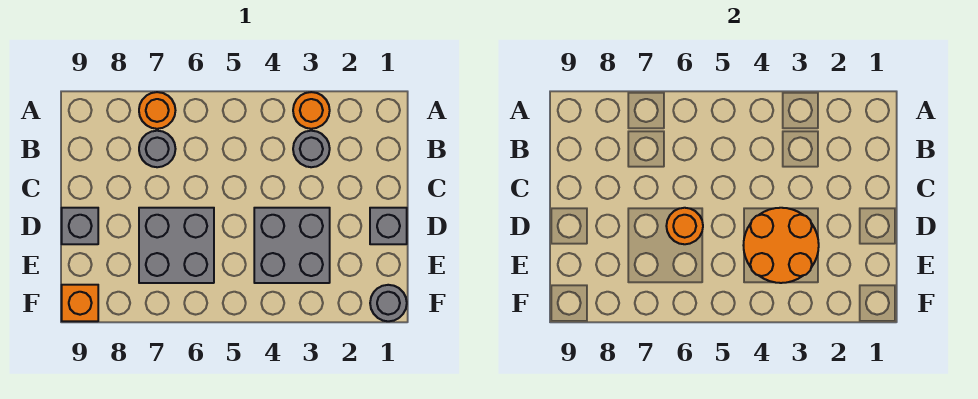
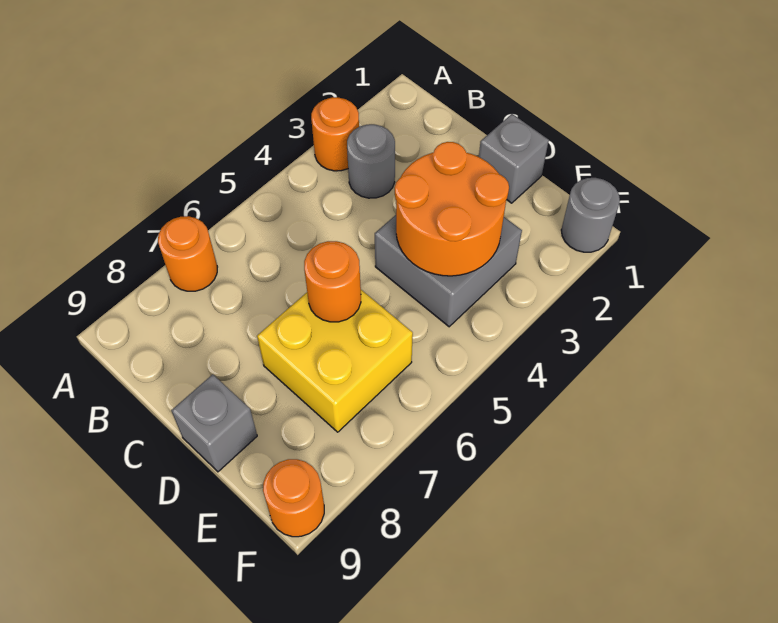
grey 1x1 round brick [139,131,175,167] -> none
grey 2x2 brick [139,208,214,283] -> yellow 2x2 brick [257,290,413,432]
orange 1x1 brick [62,285,98,321] -> orange 1x1 round brick [263,459,324,537]

